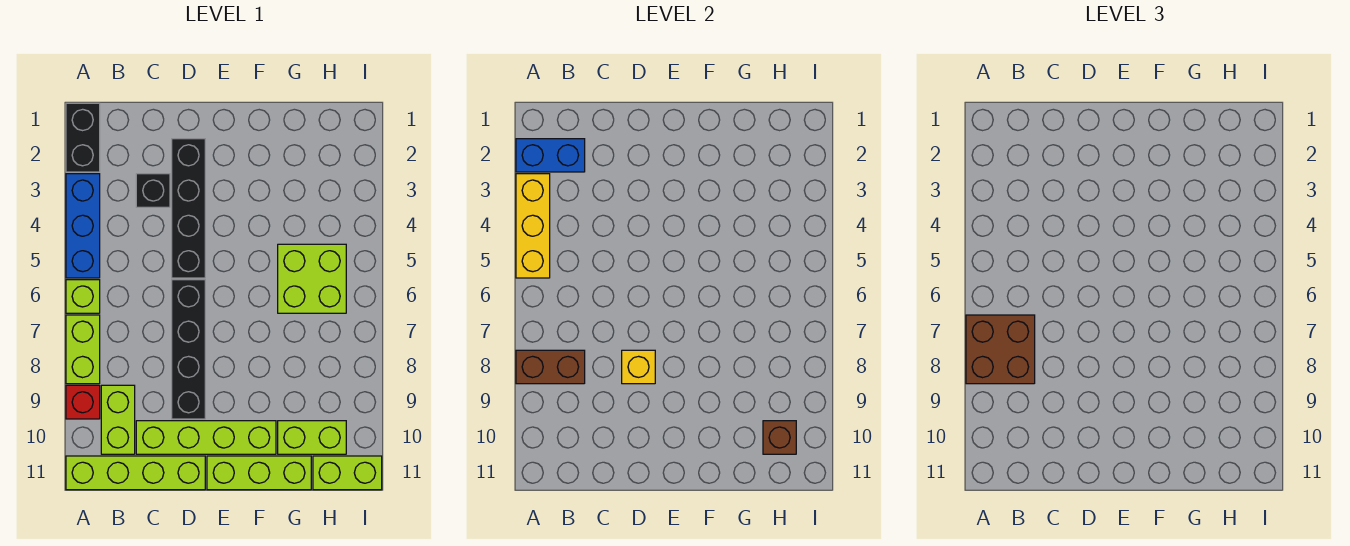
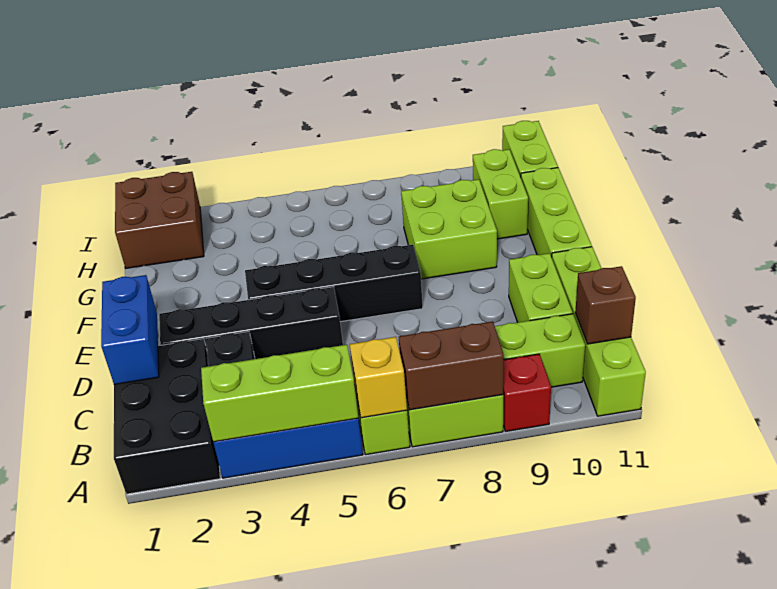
black 1x2 brick [66,103,100,172] -> black 2x3 brick [114,339,220,494]
blue 1x2 brick [516,139,585,172] -> blue 1x2 brick moved to [101,275,159,384]
yellow 1x3 brick [516,174,550,278] -> lime 1x3 brick [201,345,358,442]
brown 2x2 brick [966,315,1035,384] -> brown 2x2 brick moved to [115,172,204,268]
brown 1x2 brick [516,350,585,384] -> brown 1x2 brick turned to [399,321,504,410]
lime 1x4 brick [136,421,276,454] -> lime 1x2 brick [509,253,573,322]
black 1x4 brick [172,280,205,419] -> black 1x4 brick moved to [245,245,423,322]
yellow 1x1 brick [622,350,655,384] -> yellow 1x1 brick moved to [350,337,407,418]
lime 2x2 brick [278,244,346,313] -> lime 2x2 brick moved to [401,179,497,279]
brown 1x1 brick [763,421,796,454] -> brown 1x1 brick moved to [575,266,636,344]

